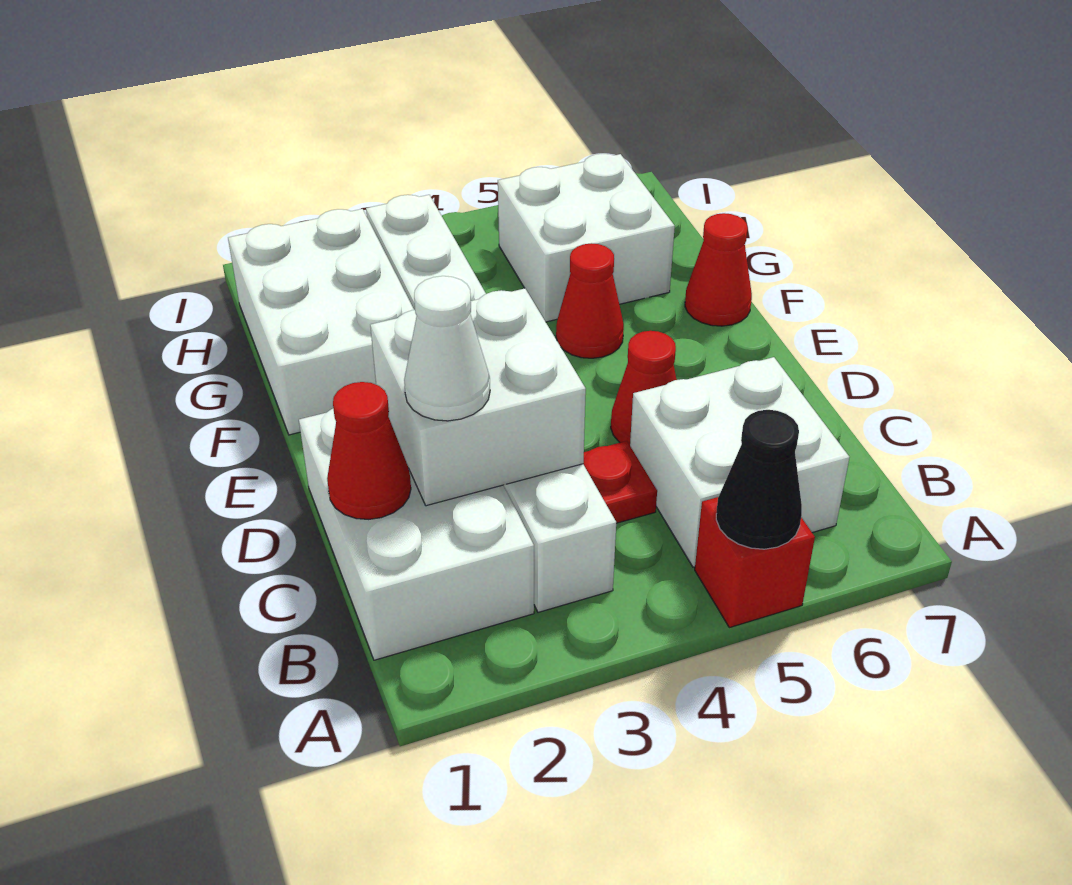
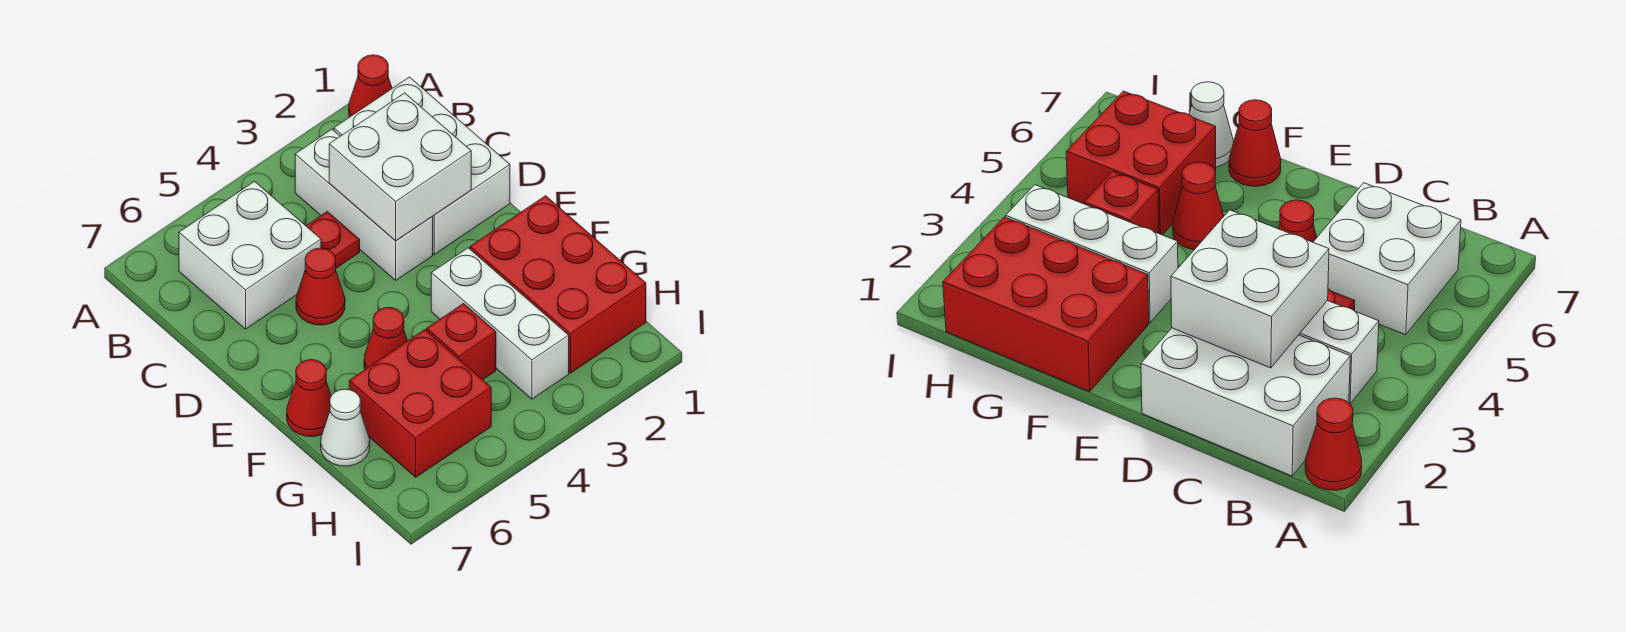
red 1x1 brick [695,497,815,628] -> red 1x1 brick moved to [427,304,496,380]
black 1x1 cone [716,410,802,549] -> none
red 1x1 cone [327,382,411,519] -> red 1x1 cone moved to [349,55,392,117]
white 1x1 cone [404,276,490,421] -> white 1x1 cone moved to [321,389,370,466]
white 2x3 brick [228,209,414,435] -> red 2x3 brick [470,196,646,373]
white 2x2 brick [498,154,675,322] -> red 2x2 brick [349,330,491,477]

